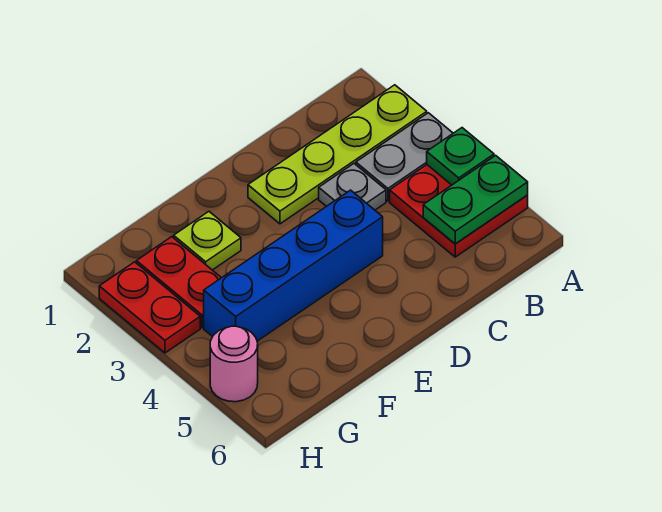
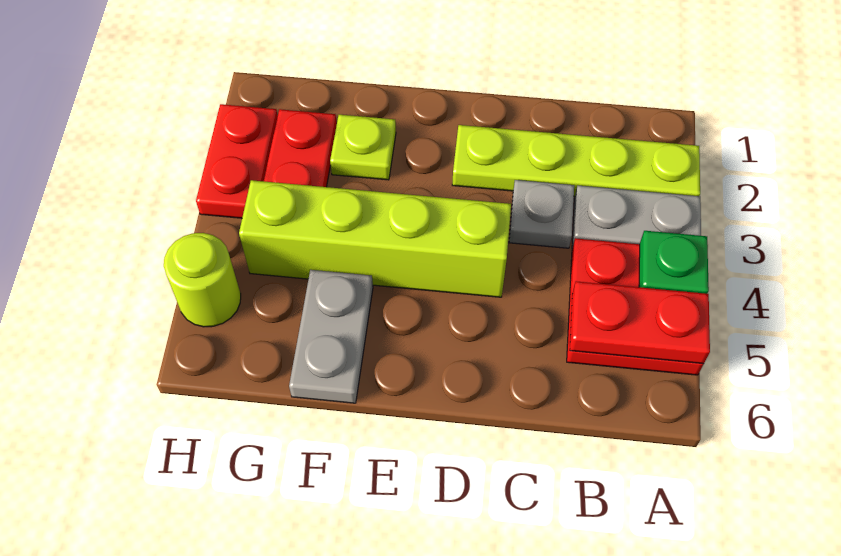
green 1x2 plate [423,155,528,244] -> red 1x2 plate [570,281,710,364]
blue 1x4 brick [204,190,383,341] -> lime 1x4 brick [239,180,511,297]
none -> grey 1x2 plate [289,270,373,403]
pink 1x1 round brick [210,326,258,402] -> lime 1x1 round brick [164,233,241,327]

